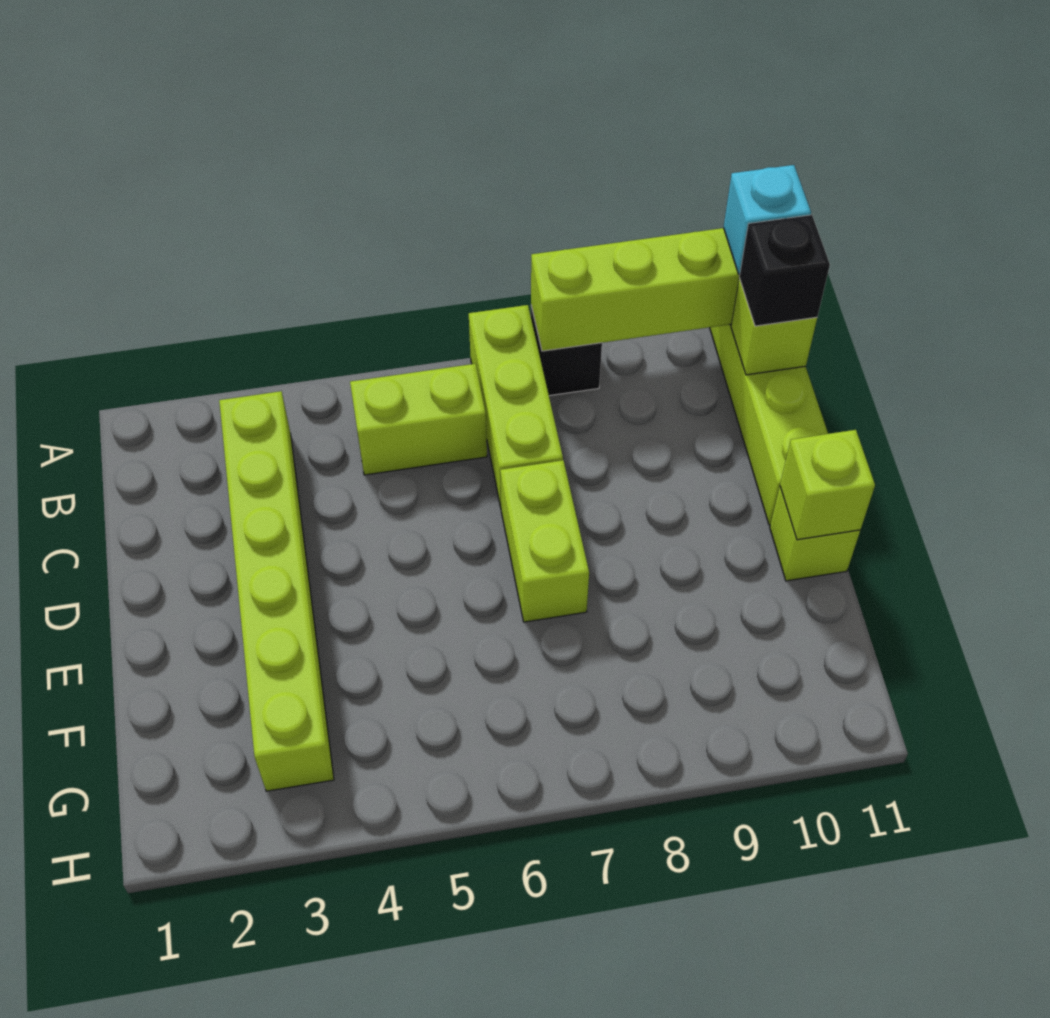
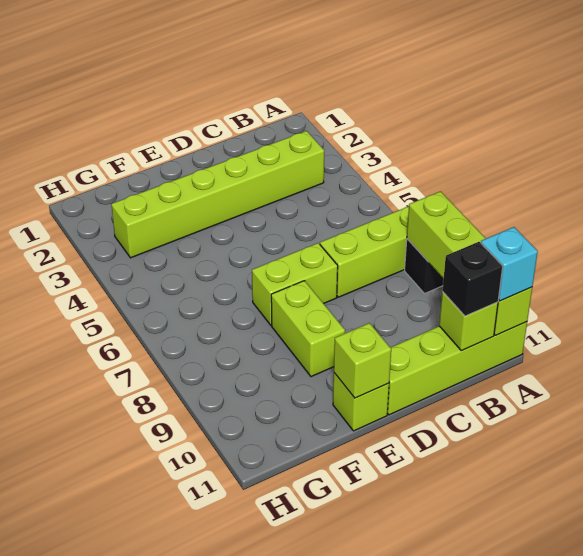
lime 1x2 brick [350,364,487,475] -> lime 1x2 brick moved to [271,281,345,377]

